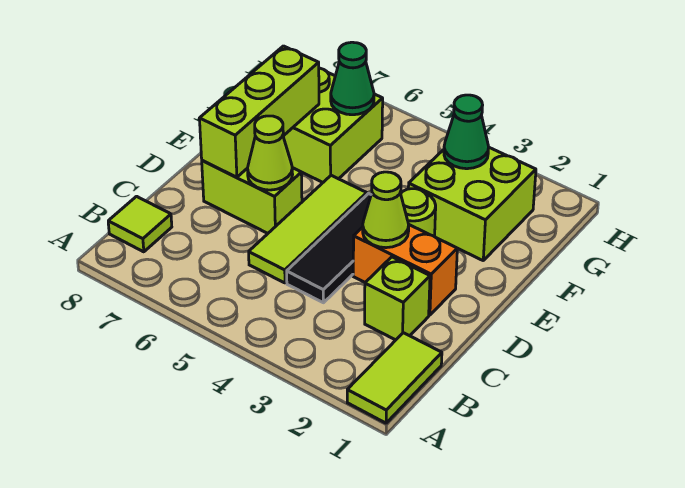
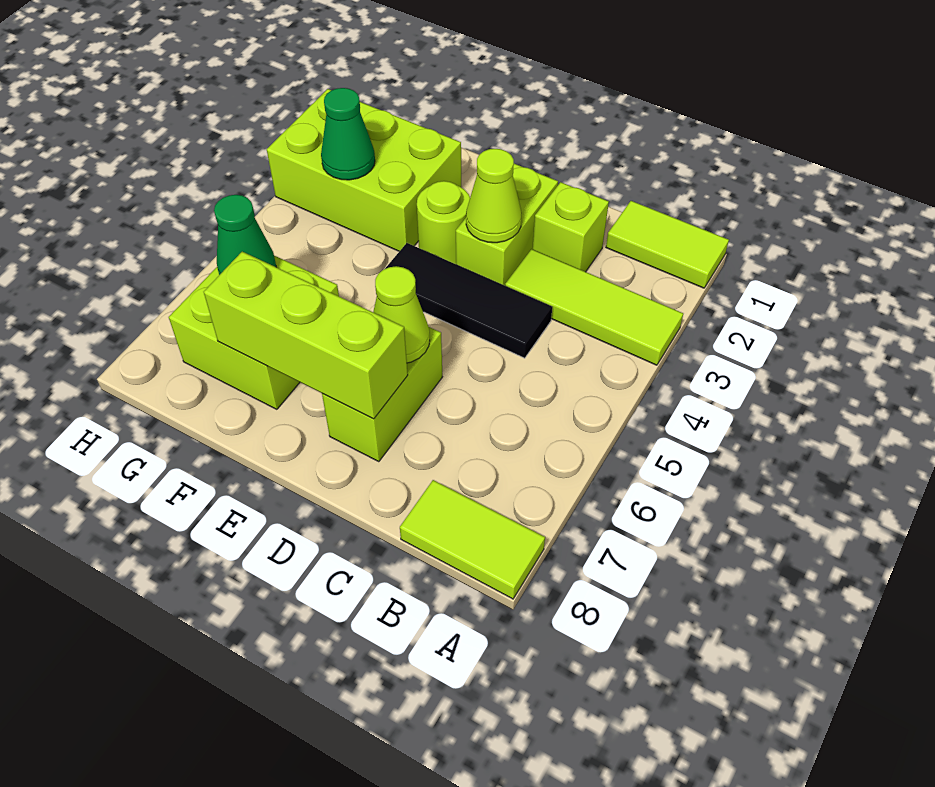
lime 1x1 tile [108,196,172,252] -> lime 1x2 tile [400,480,545,599]
lime 1x3 tile [249,175,367,283] -> lime 1x3 tile moved to [505,249,683,365]
orange 1x2 brick [353,225,457,315] -> lime 1x2 brick [456,164,558,286]
lime 2x2 brick [408,148,536,260] -> lime 2x3 brick [267,89,461,251]

